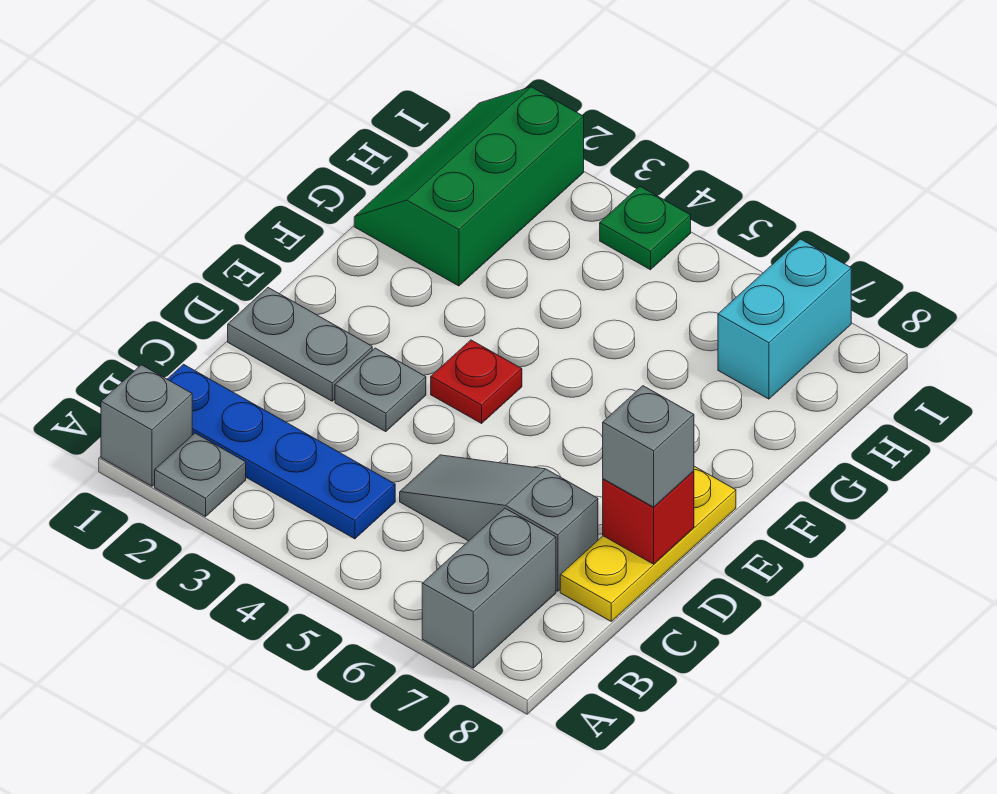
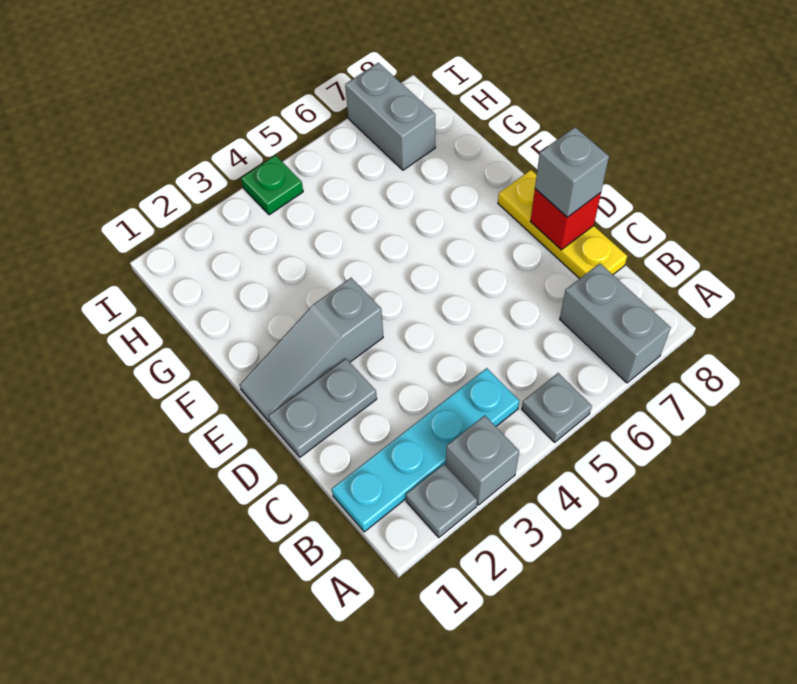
grey 1x1 brick [101,365,192,486] -> grey 1x1 brick moved to [446,416,519,505]
blue 1x4 plate [167,364,395,539] -> cyan 1x4 plate [332,368,519,532]
grey 1x3 slope [400,455,598,591] -> grey 1x3 slope moved to [240,278,383,422]
grey 1x1 plate [335,348,426,432] -> grey 1x1 plate moved to [522,373,592,442]
red 1x1 plate [431,340,522,423] -> none
green 2x3 slope [354,87,584,286] -> none
cyan 1x2 brick [718,239,851,399] -> grey 1x2 brick [345,63,435,170]

